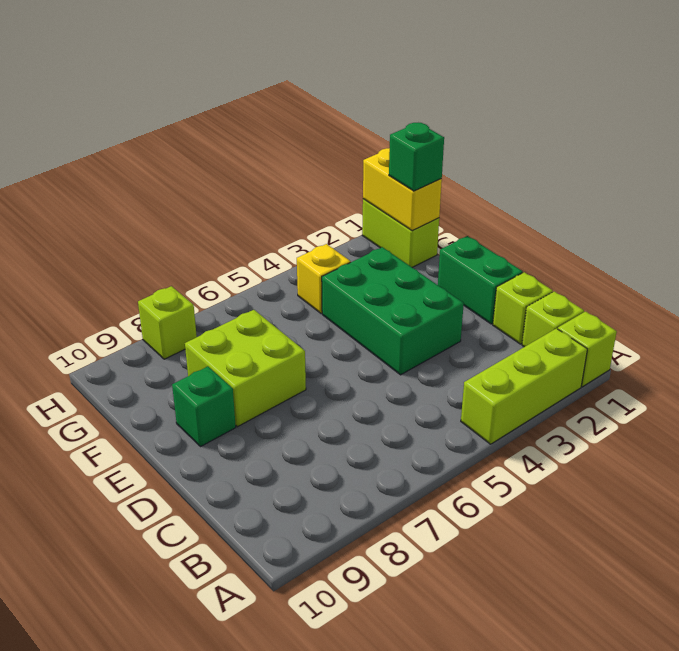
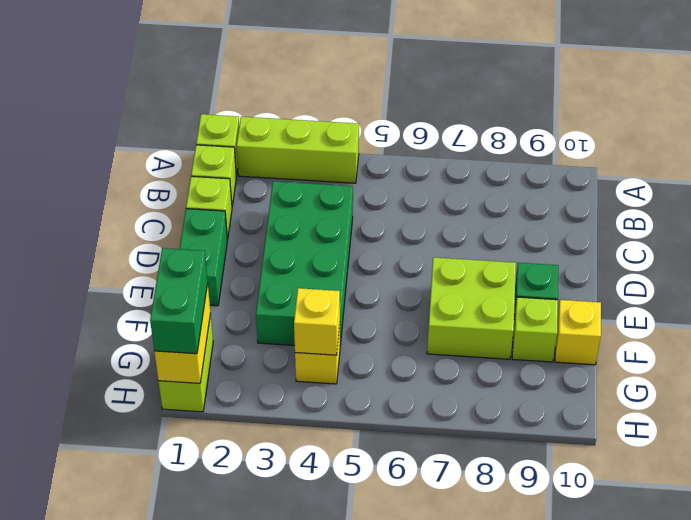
green 2x3 brick [322,247,464,375] -> green 2x4 brick [256,181,353,346]
none -> yellow 1x1 brick [555,300,601,365]
green 1x1 brick [389,123,444,191] -> green 1x2 brick [150,248,208,354]
none -> yellow 1x1 brick [294,288,340,355]
lime 1x1 brick [138,286,197,359] -> lime 1x1 brick moved to [512,297,558,362]

